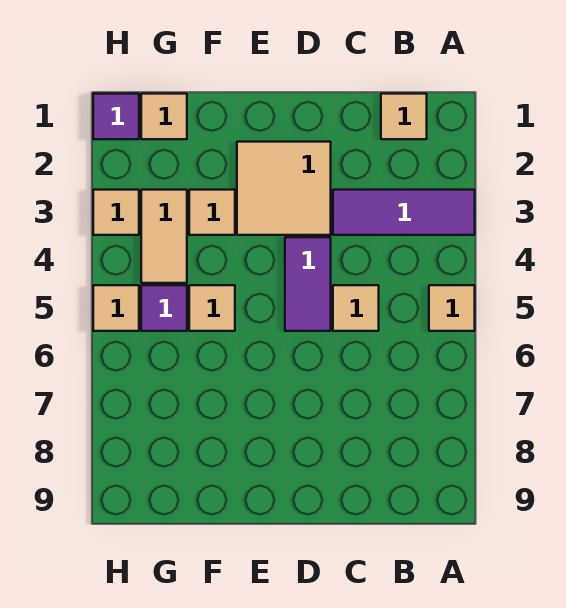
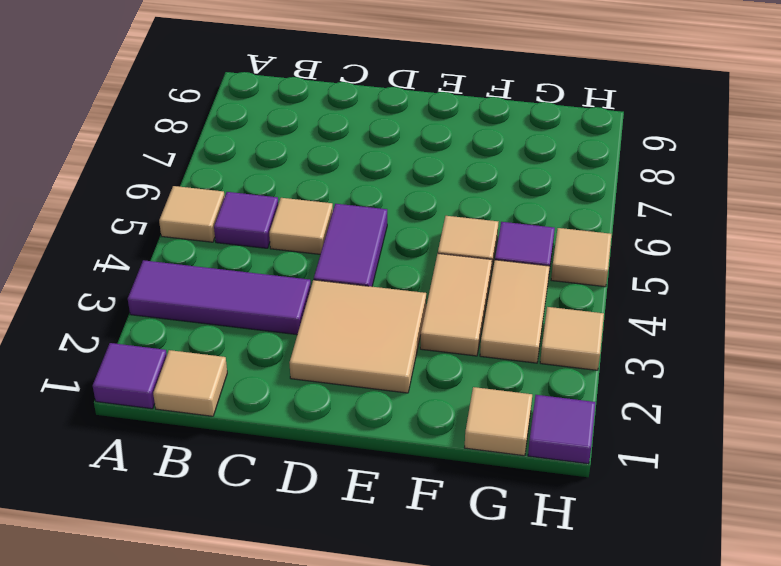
none -> purple 1x1 tile [93,343,167,409]
none -> purple 1x1 tile [214,192,278,248]
tan 1x1 tile [189,190,235,235] -> tan 1x2 tile [420,253,492,356]

